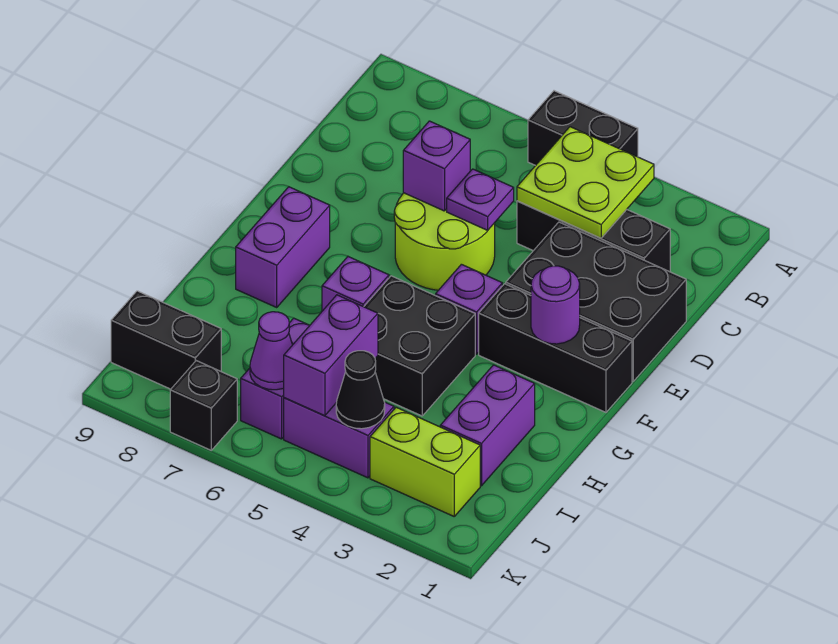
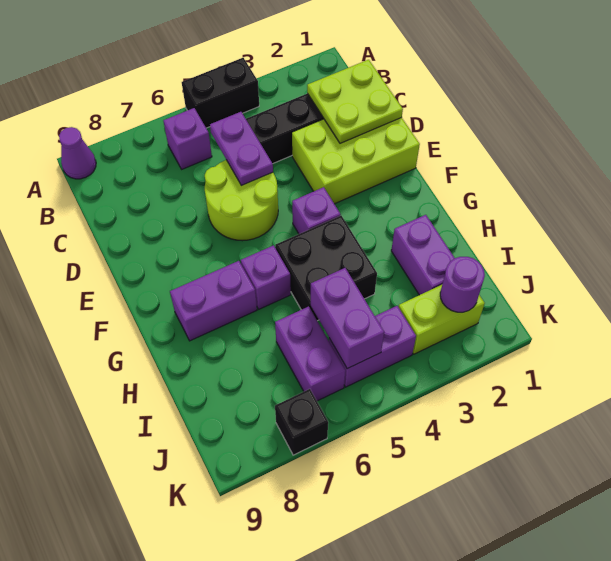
lime 2x2 plate [517,127,654,238] -> lime 2x2 plate moved to [307,60,403,143]
black 2x3 brick [506,222,686,381] -> lime 2x3 brick [292,117,420,204]
purple 1x1 plate [447,169,514,230] -> purple 1x2 plate [210,112,273,185]
purple 1x1 brick [403,121,470,211] -> purple 1x1 brick moved to [163,108,212,169]
black 1x3 brick [479,284,632,412] -> none
purple 1x1 round brick [531,266,580,344] -> purple 1x1 round brick moved to [440,257,485,312]
purple 1x2 brick [236,187,330,307] -> purple 1x2 brick turned to [170,261,257,341]
black 1x1 cone [336,351,385,429] -> none
purple 1x1 cone [250,312,292,390] -> purple 1x1 cone moved to [59,127,96,179]
black 1x2 brick [111,291,221,389] -> none

